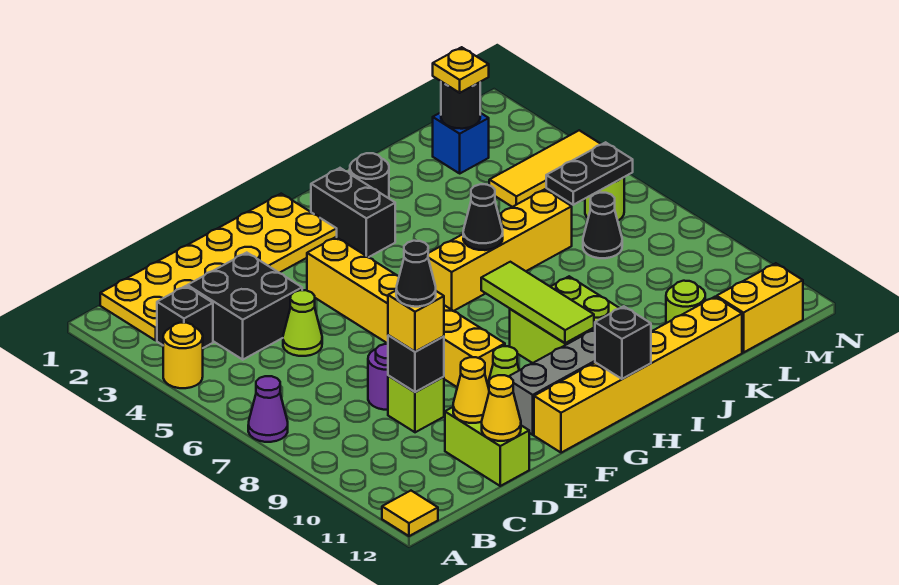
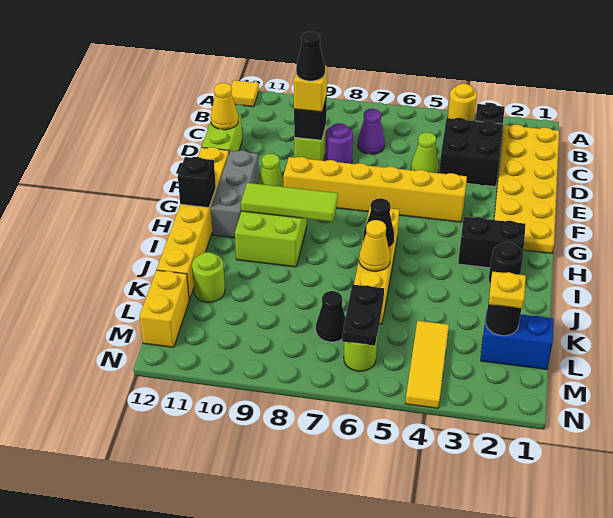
purple 1x1 cone [248,376,288,442] -> purple 1x1 cone moved to [358,109,385,154]
lime 1x2 brick [445,407,529,486] -> lime 1x2 brick turned to [202,114,242,152]
yellow 1x1 cone [453,357,489,423] -> yellow 1x1 cone moved to [359,220,390,271]
blue 1x1 brick [433,113,489,173] -> blue 1x2 brick [481,312,554,369]

